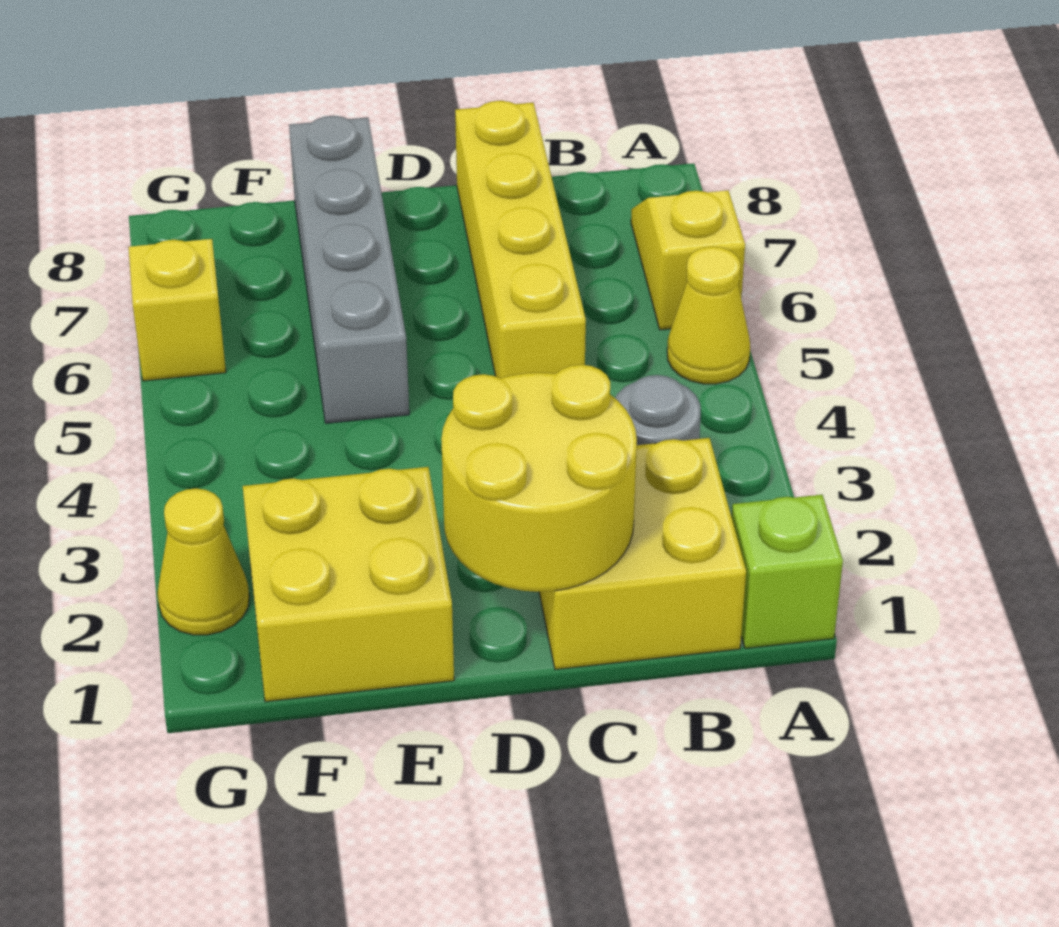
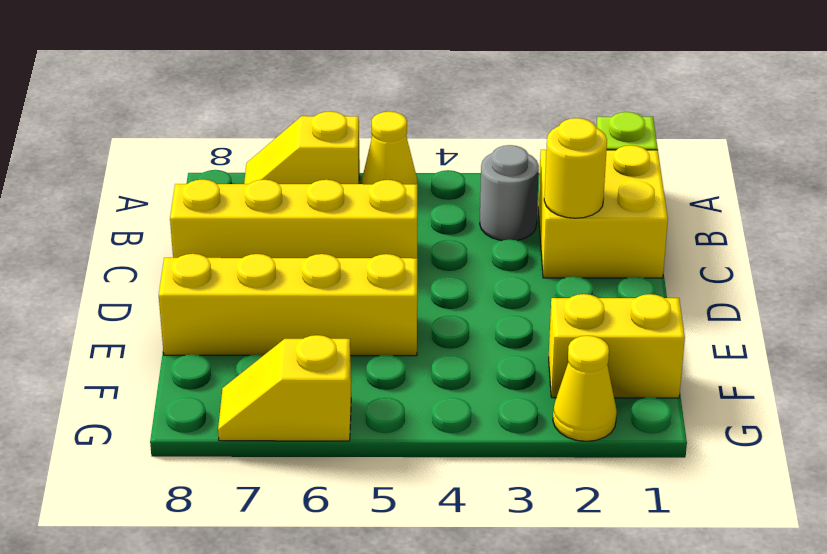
yellow 2x2 round brick [441,365,637,592] -> yellow 1x1 round brick [544,118,607,218]
yellow 2x2 brick [243,467,454,702] -> yellow 1x2 brick [549,294,685,398]
grey 1x4 brick [289,116,409,423] -> yellow 1x4 brick [159,254,417,356]

